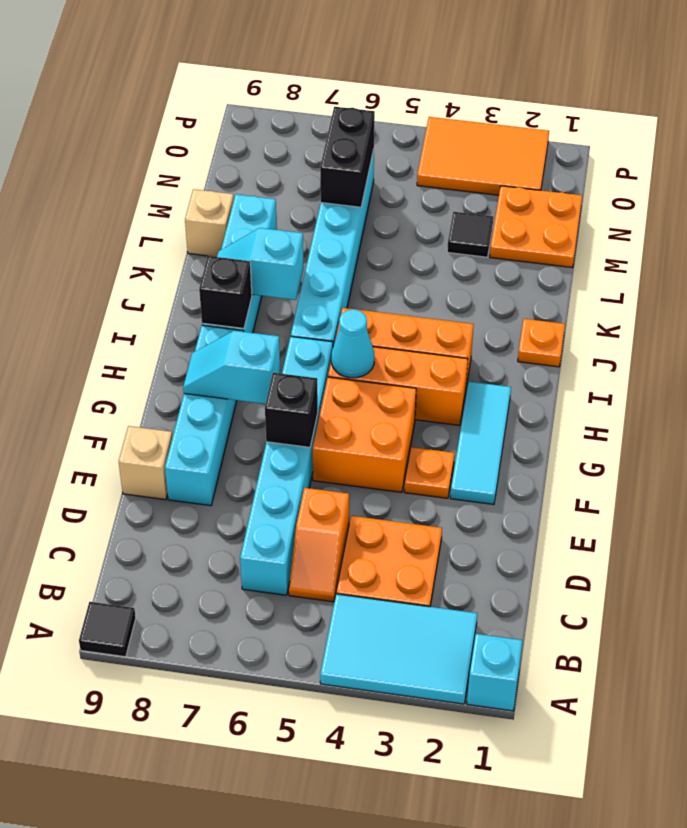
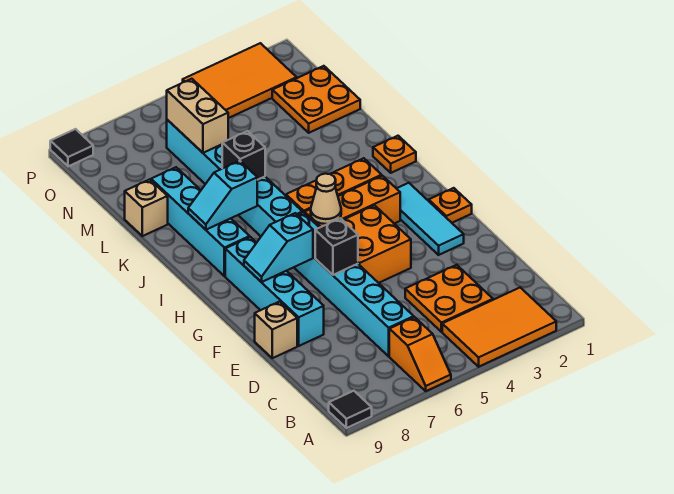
cyan 1x1 brick [467,634,523,711] -> none
cyan 2x3 tile [320,594,477,704] -> orange 2x3 tile [442,288,556,367]
orange 1x2 slope [289,488,349,602] -> orange 1x2 slope moved to [389,317,451,391]
orange 1x1 plate [404,447,454,498] -> orange 1x1 plate moved to [429,188,472,223]
cyan 1x1 cone [331,309,374,378] -> tan 1x1 cone [311,174,341,224]
black 1x1 brick [199,256,252,328] -> black 1x1 brick moved to [222,131,265,180]
black 1x1 tile [447,212,493,257] -> black 1x1 tile moved to [50,129,93,166]
black 1x2 brick [320,107,375,207] -> tan 1x2 brick [167,79,228,153]

